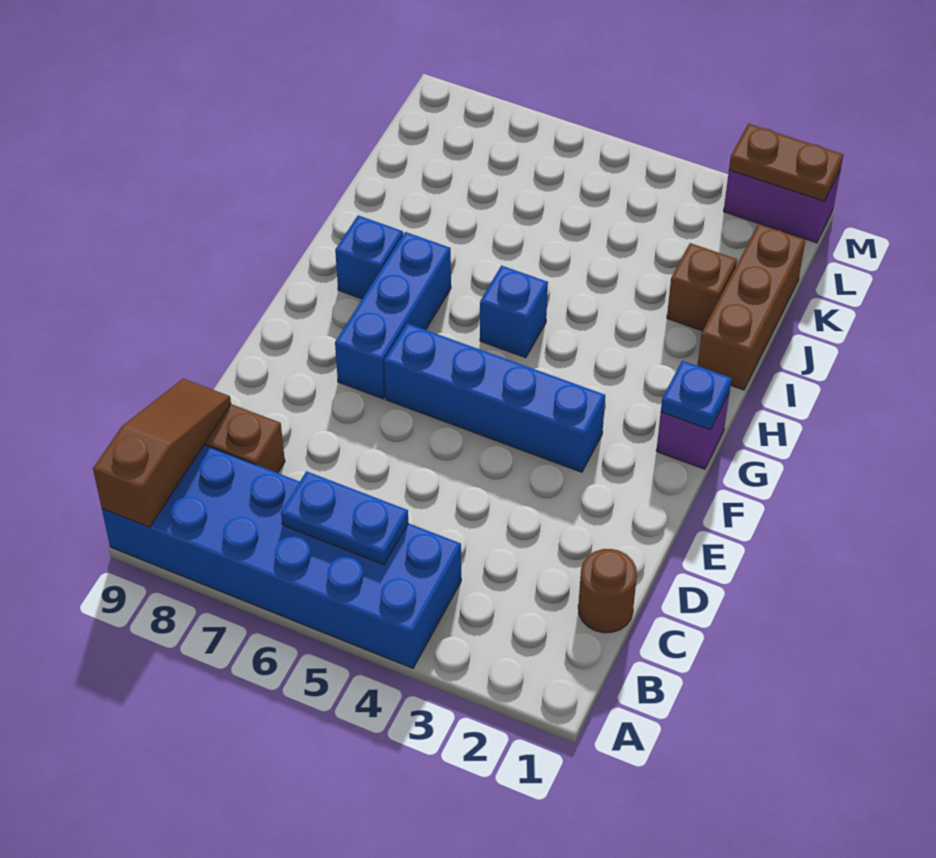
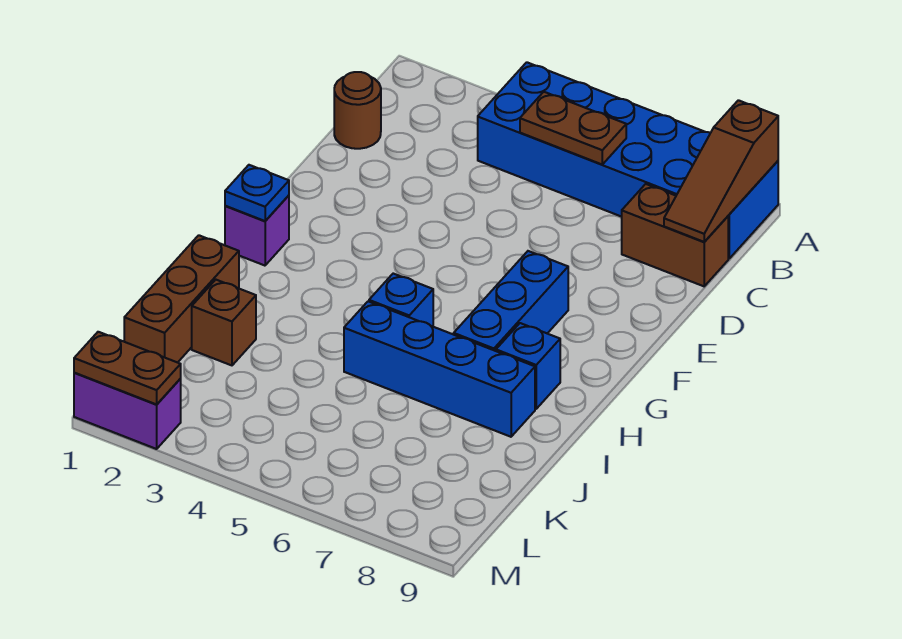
blue 1x2 plate [281,471,408,565] -> brown 1x2 plate [520,92,626,164]
blue 1x4 brick [384,323,605,472] -> blue 1x4 brick moved to [344,301,535,437]

